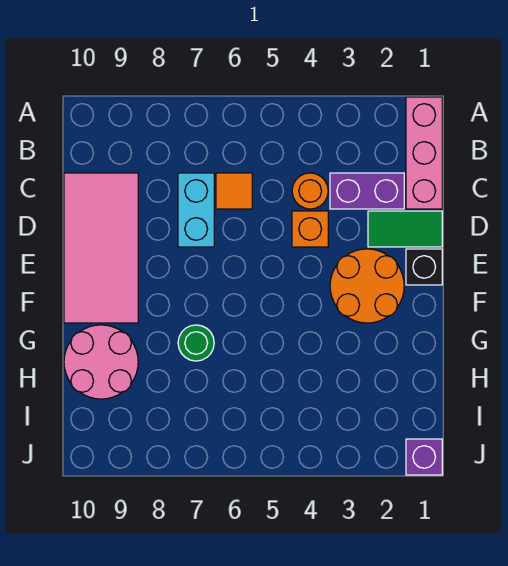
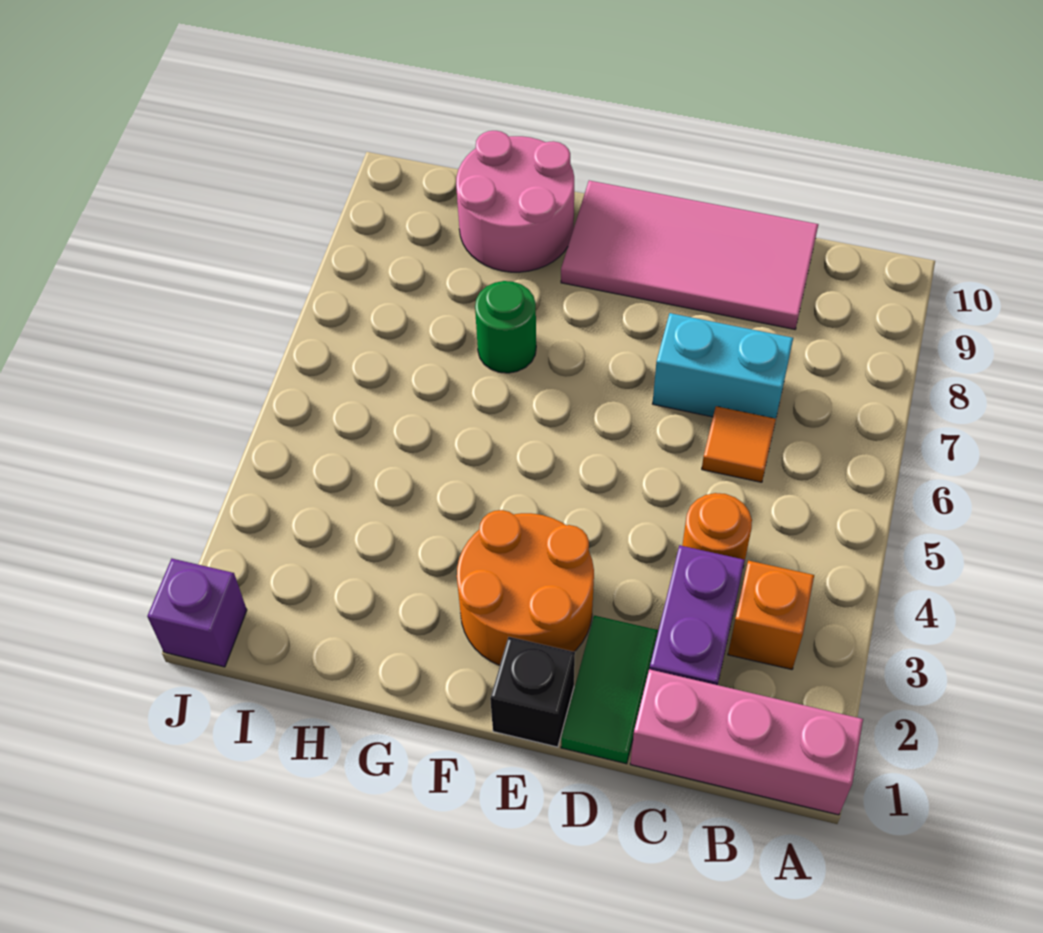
orange 1x1 brick [292,211,328,247] -> orange 1x1 brick moved to [728,561,814,669]

